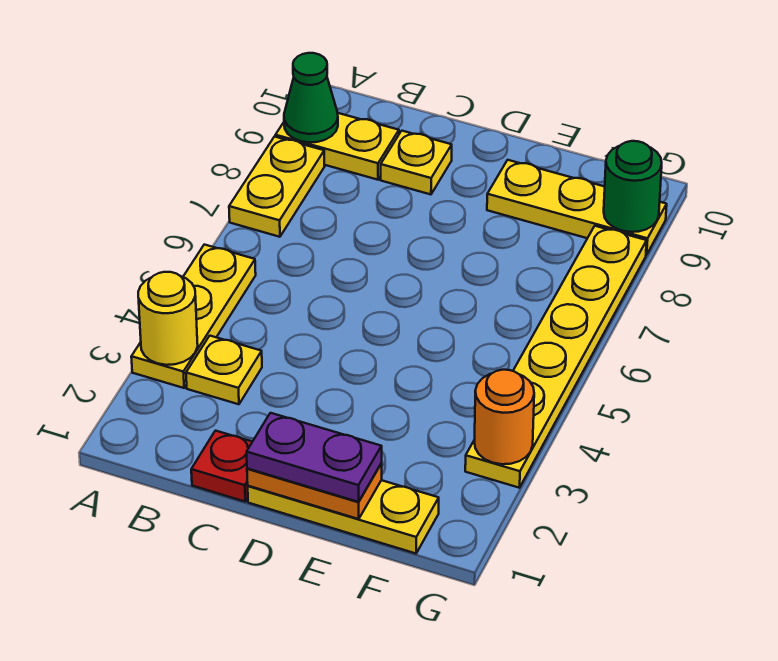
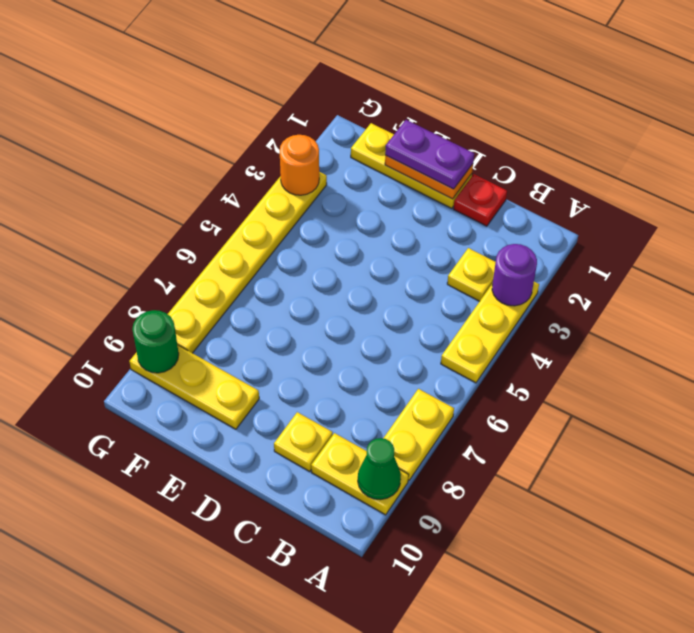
yellow 1x1 round brick [138,272,198,365] -> purple 1x1 round brick [492,244,537,306]

